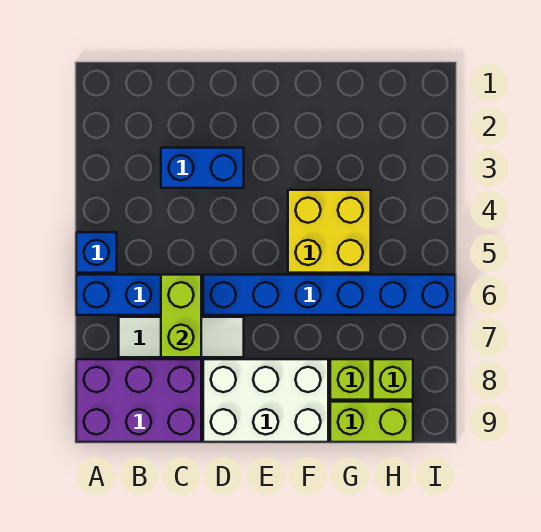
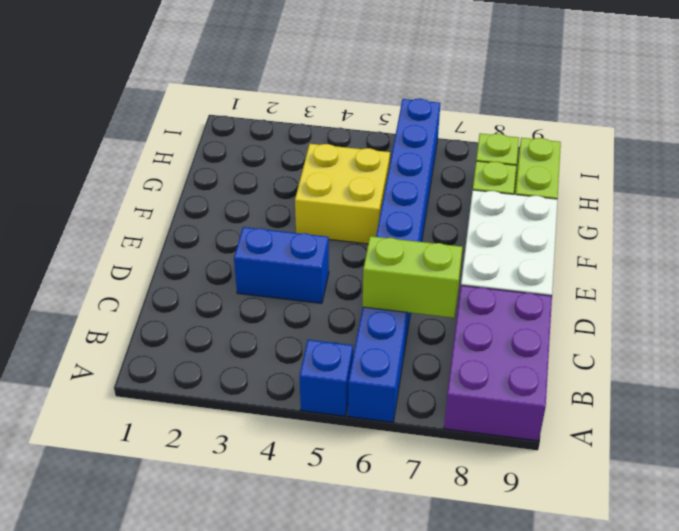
white 1x3 tile [119,317,244,357] -> none
blue 1x2 brick [161,148,244,188] -> blue 1x2 brick turned to [234,227,329,303]

